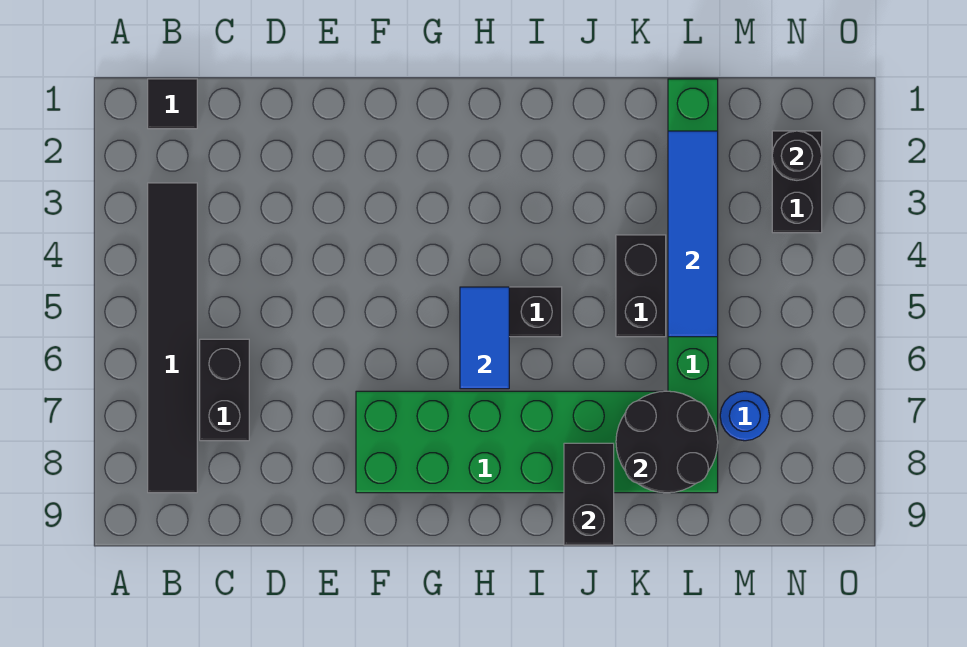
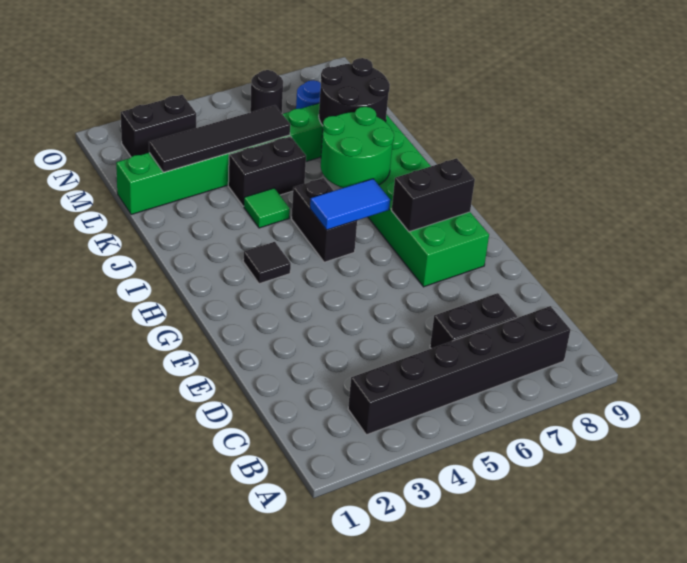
black 1x1 tile [148,79,197,129] -> black 1x1 tile moved to [243,242,291,284]
black 1x6 tile [148,183,197,493] -> black 1x6 brick [348,306,570,435]
none -> green 2x2 round brick [321,107,394,188]
none -> green 1x1 tile [244,188,290,228]
black 1x2 brick [564,443,614,545] -> black 1x2 brick moved to [392,158,475,232]
blue 1x4 tile [668,131,718,337] -> black 1x4 tile [149,105,290,172]
black 1x1 round brick [772,131,822,180] -> black 1x1 round brick moved to [250,70,283,113]

